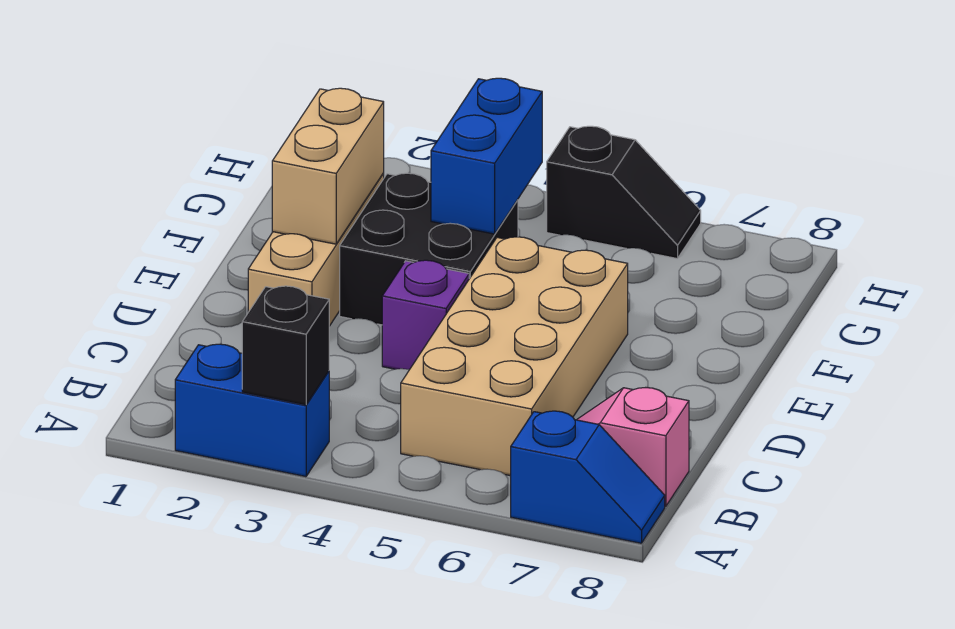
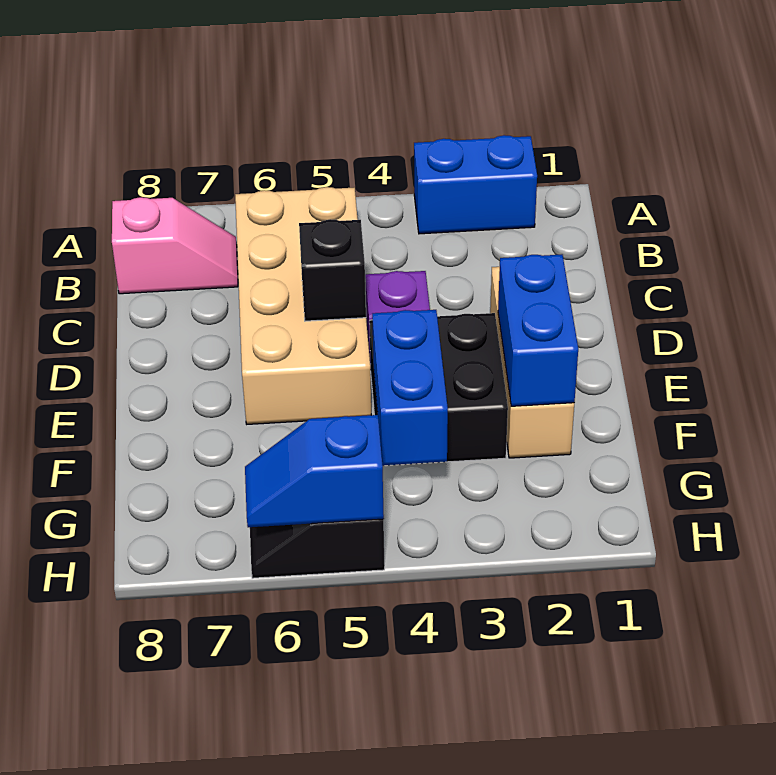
black 1x1 brick [242,286,329,405] -> black 1x1 brick moved to [299,219,366,321]
blue 1x2 slope [511,411,665,543] -> blue 1x2 slope moved to [245,415,384,527]
tan 1x2 brick [272,88,384,244] -> blue 1x2 brick [498,255,578,406]

